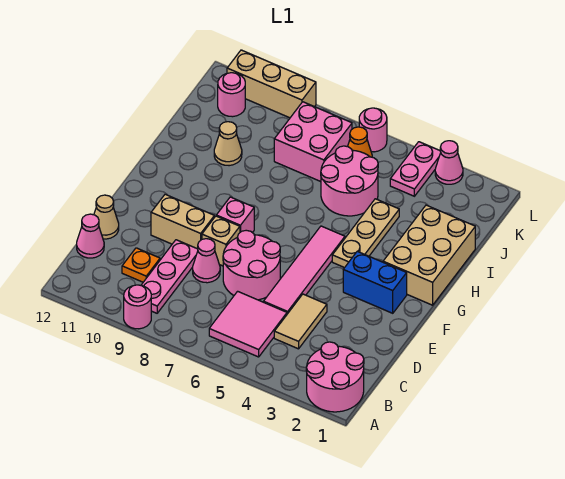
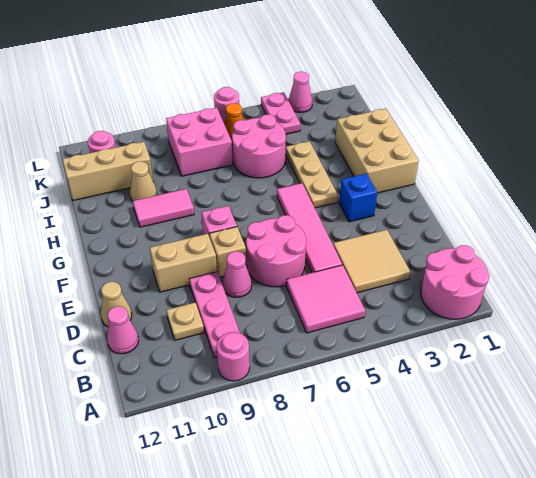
tan 1x2 tile [274,294,327,349] -> tan 2x2 tile [333,230,410,293]
orange 1x1 plate [122,248,160,282] -> tan 1x1 plate [166,302,204,340]
blue 1x2 brick [343,251,407,313] -> blue 1x1 brick [339,174,377,222]
none -> pink 1x2 tile [133,189,194,227]
tan 1x3 brick [227,50,316,118] -> tan 1x3 brick moved to [63,142,153,201]

